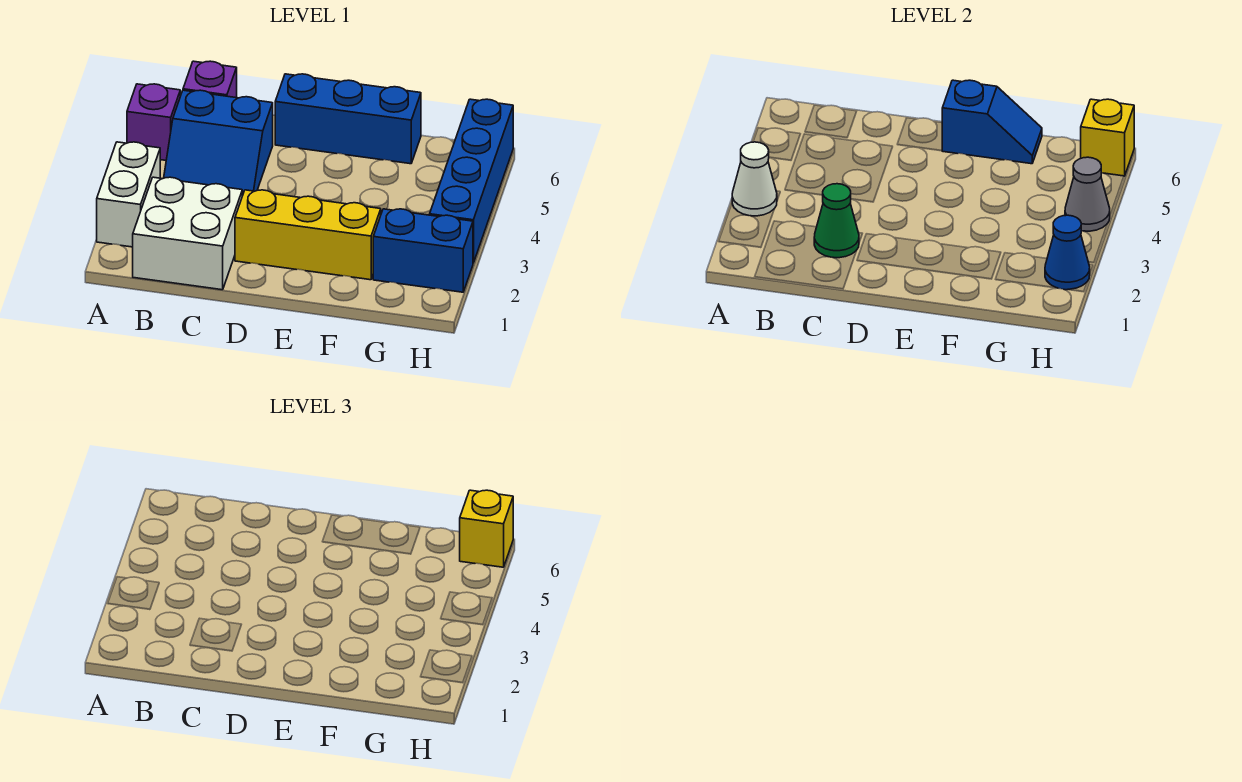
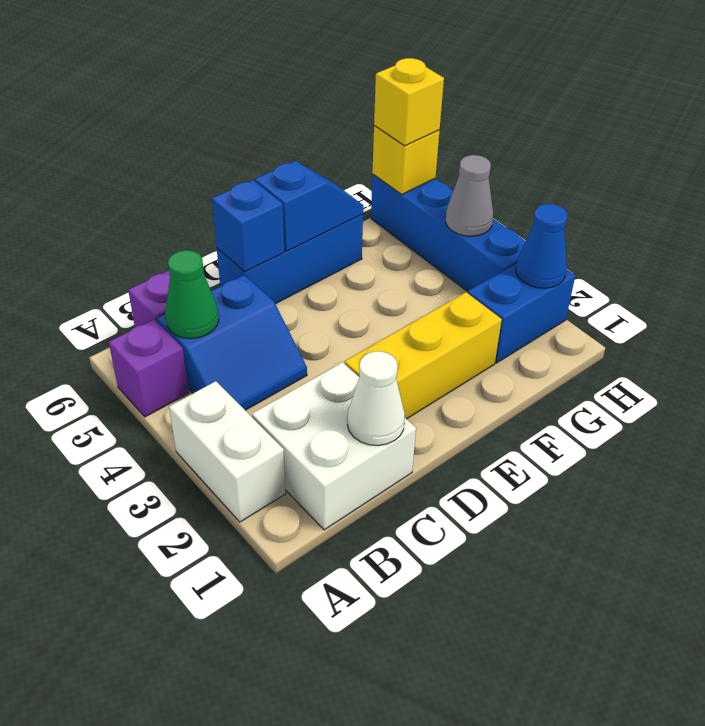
white 1x1 cone [732,142,777,216] -> white 1x1 cone moved to [347,351,405,445]
green 1x1 cone [814,184,859,258] -> green 1x1 cone moved to [165,250,219,339]
none -> blue 1x1 brick [212,180,284,272]

